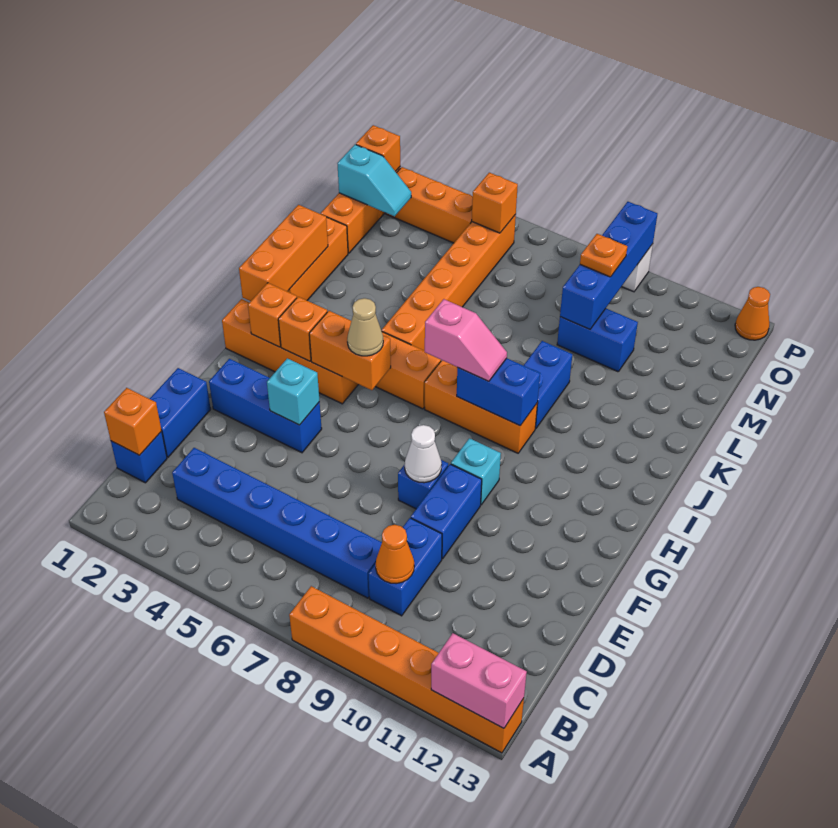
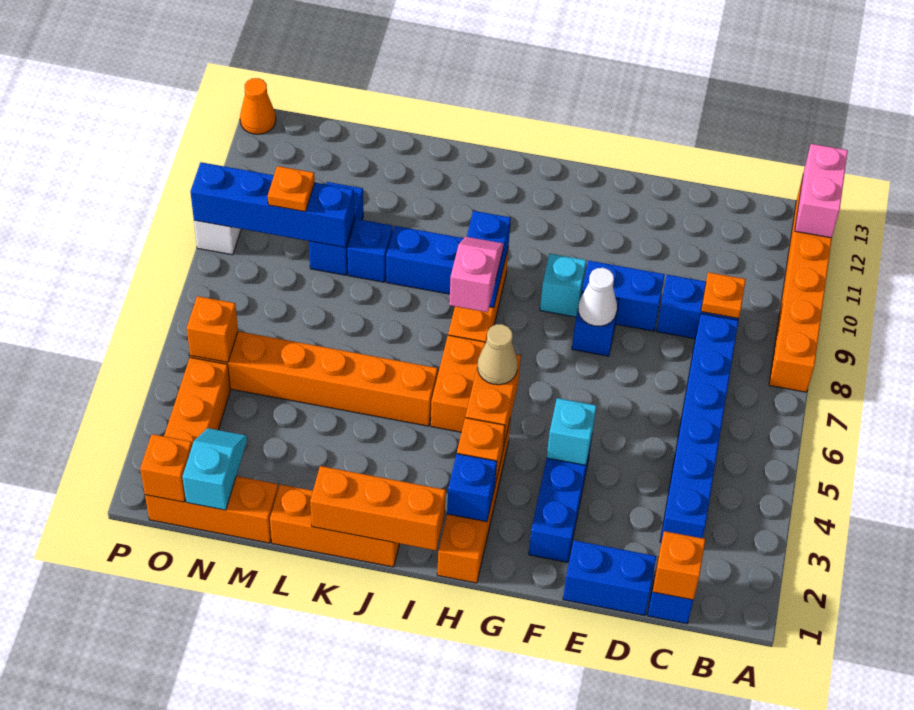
orange 1x1 cone [376,525,414,584] -> orange 1x1 plate [701,272,746,319]
orange 1x1 brick [248,283,297,347] -> blue 1x1 brick [447,454,497,522]
none -> blue 1x1 brick [348,219,393,282]

